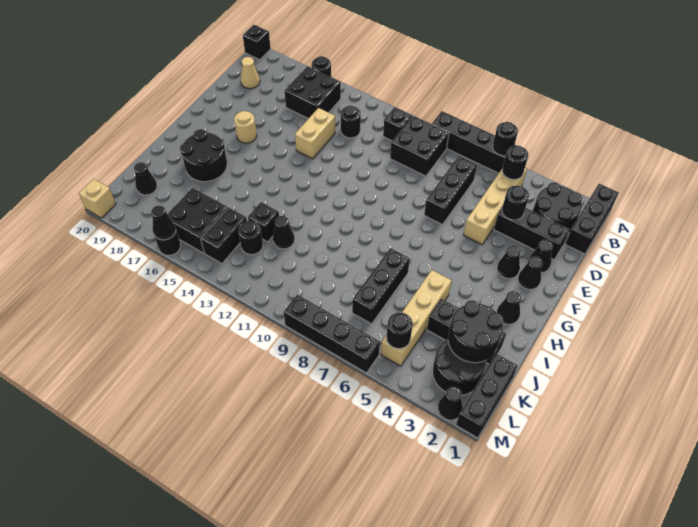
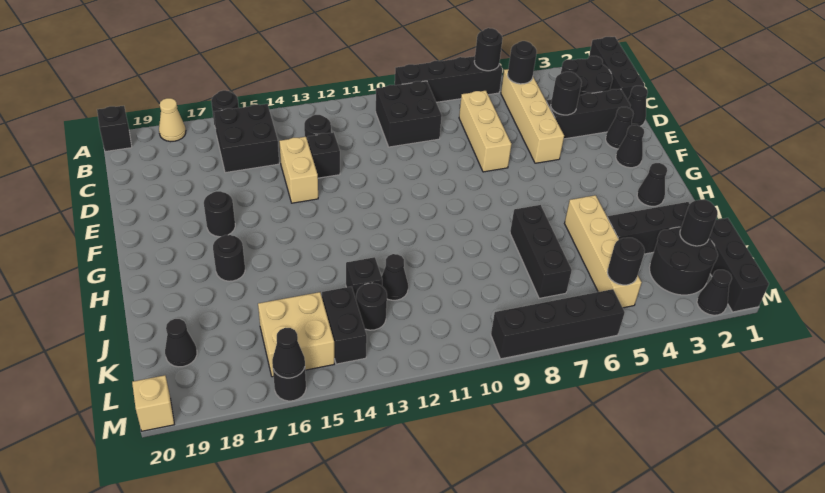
black 1x1 brick [383,107,412,141] -> black 1x1 brick moved to [307,132,340,178]
black 1x3 brick [424,156,477,225] -> tan 1x3 brick [459,91,511,172]
tan 1x1 cone [241,57,260,89] -> tan 1x1 cone moved to [159,98,186,142]
black 1x1 cone [497,245,521,279] -> black 1x1 cone moved to [628,86,648,126]
tan 1x1 round brick [234,111,257,143] -> black 1x1 round brick [204,191,235,237]
black 2x2 round brick [180,129,227,182] -> black 1x1 round brick [213,235,245,281]
black 2x2 round brick [448,300,504,363] -> black 1x1 round brick [680,200,718,246]
black 2x2 brick [168,188,228,253] -> tan 2x2 brick [258,292,334,377]

